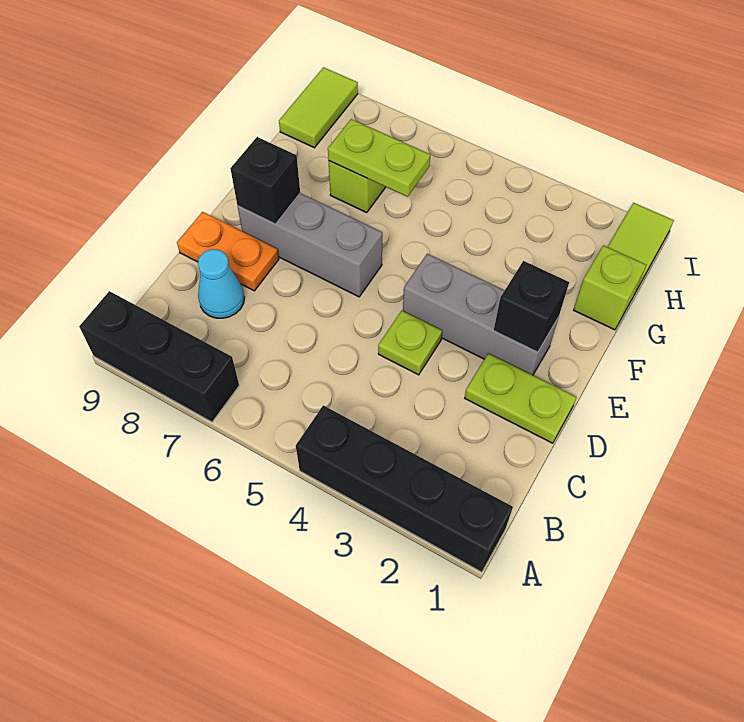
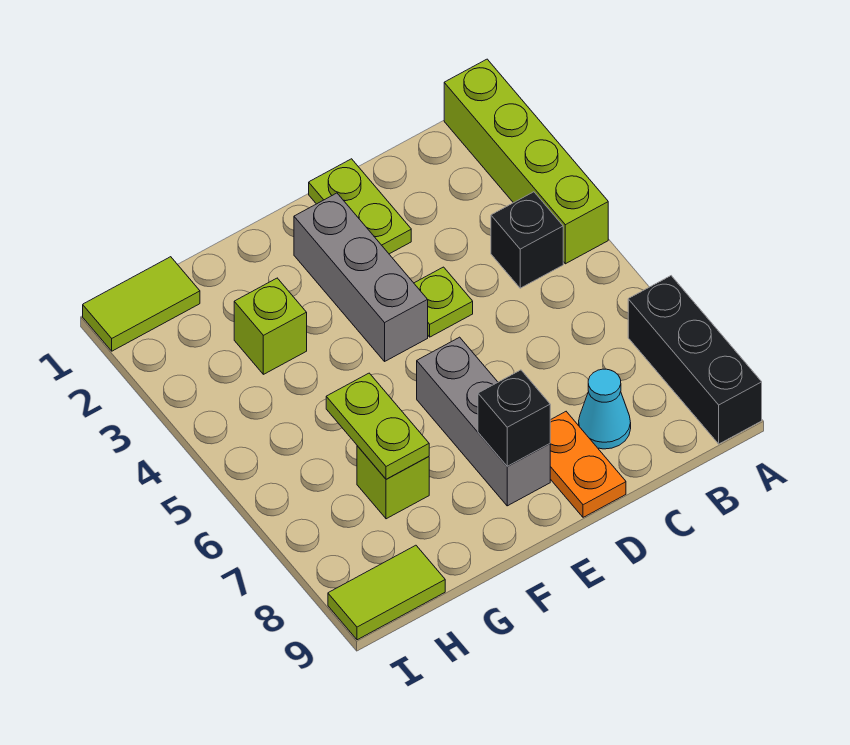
black 1x4 brick [296,405,513,572] -> lime 1x4 brick [444,59,608,264]
black 1x1 brick [494,261,569,352] -> black 1x1 brick moved to [491,192,563,288]
lime 1x1 brick [574,245,646,330] -> lime 1x1 brick moved to [234,278,307,374]

